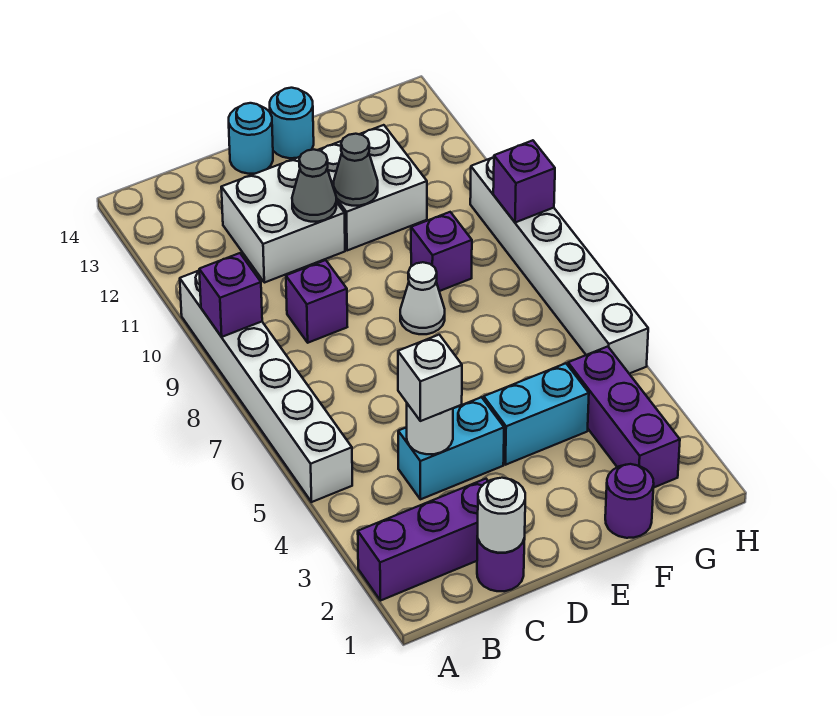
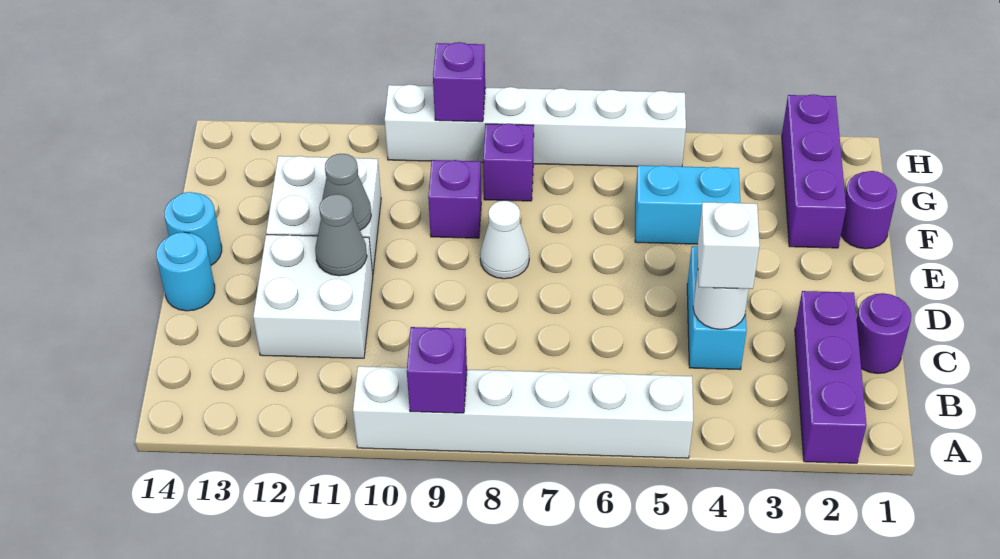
white 1x1 round brick [478,478,525,553] -> none
purple 1x1 brick [286,260,347,343] -> purple 1x1 brick moved to [483,124,534,201]
cyan 1x2 brick [484,363,589,465] -> cyan 1x2 brick turned to [635,165,741,244]
purple 1x3 brick [568,347,680,488] -> purple 1x3 brick turned to [782,94,846,248]

